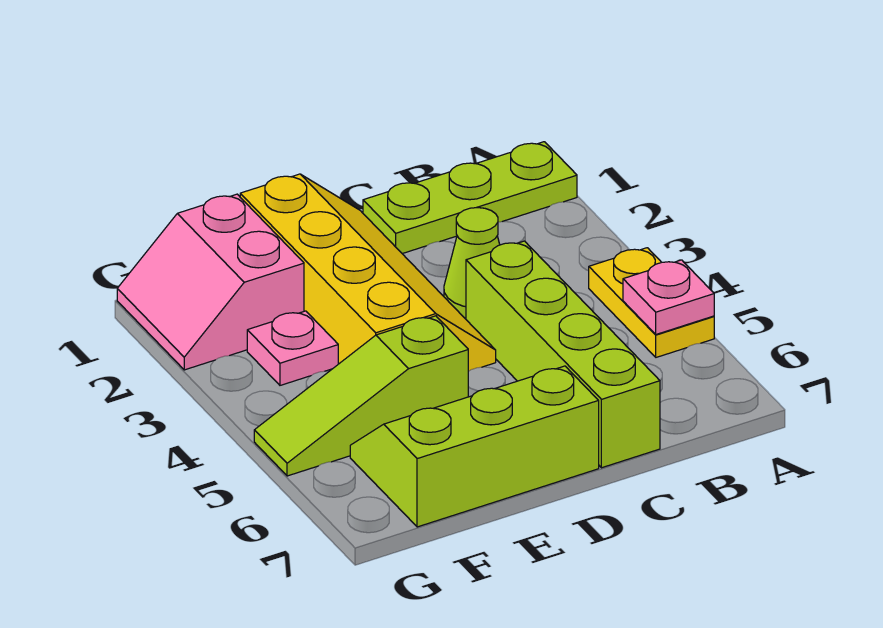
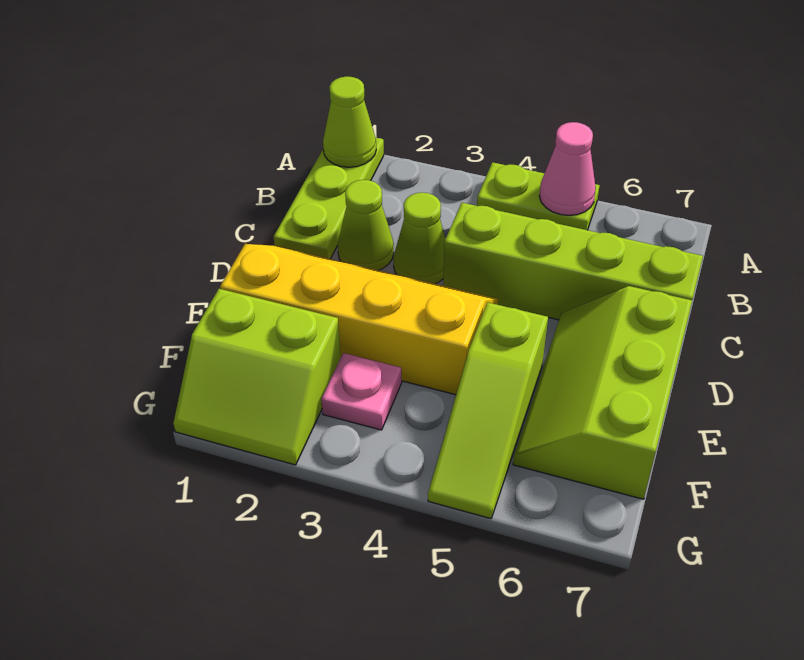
none -> lime 1x1 cone [323,76,376,167]
yellow 1x2 plate [589,248,714,357] -> lime 1x2 plate [477,162,600,230]
pink 1x1 plate [623,260,714,334] -> pink 1x1 cone [539,122,596,215]
none -> lime 1x1 cone [338,180,394,270]
pink 2x2 slope [117,194,304,370] -> lime 2x2 slope [173,289,341,465]

